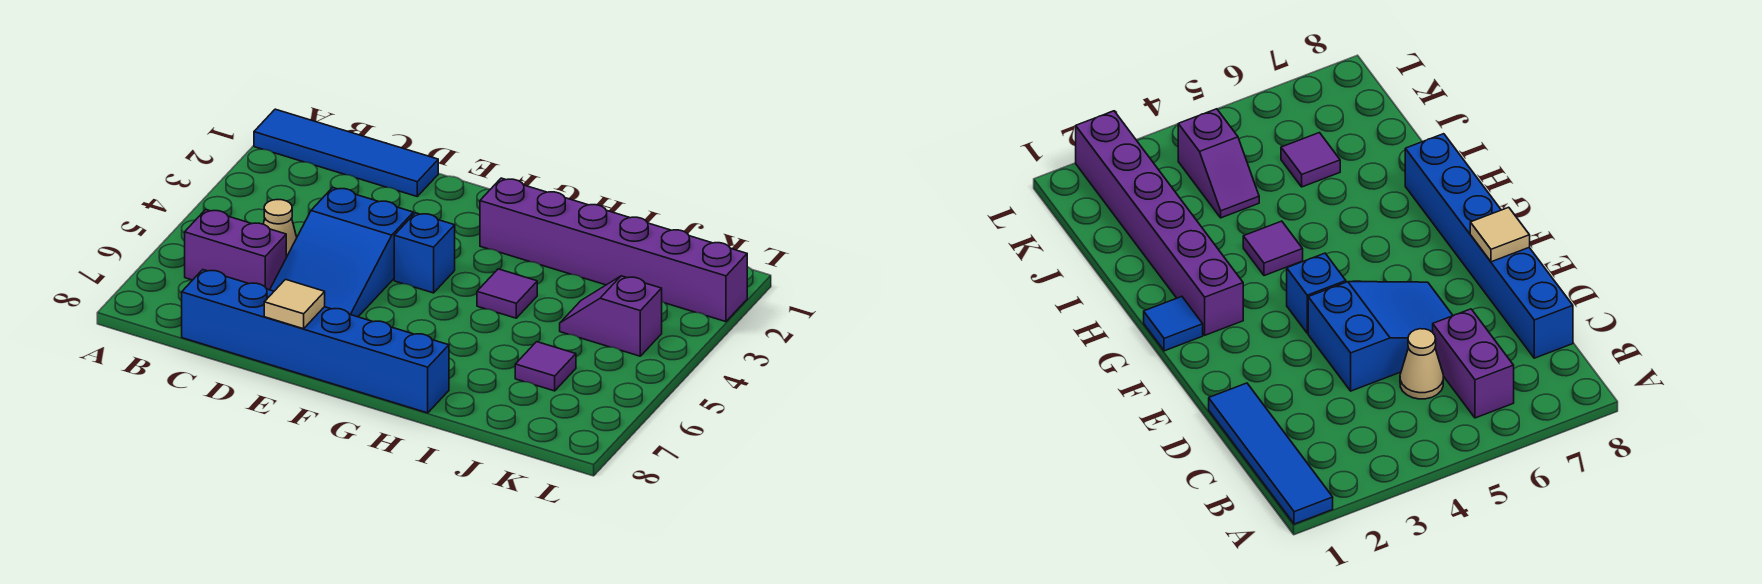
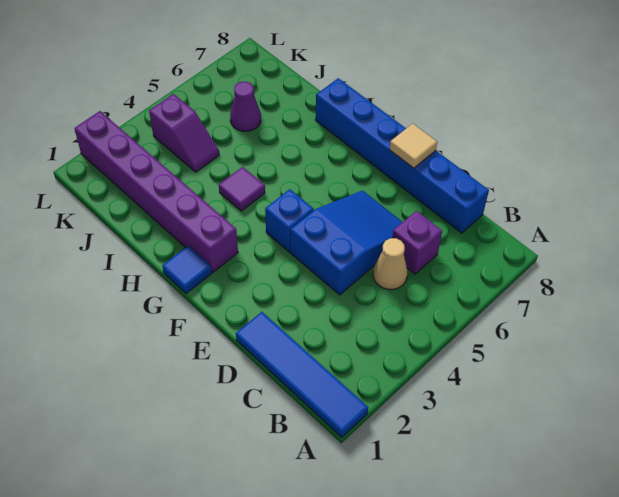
purple 1x2 brick [185,210,286,290] -> purple 1x1 brick [392,211,442,274]
purple 1x1 tile [515,342,576,391] -> purple 1x1 cone [230,82,261,131]

